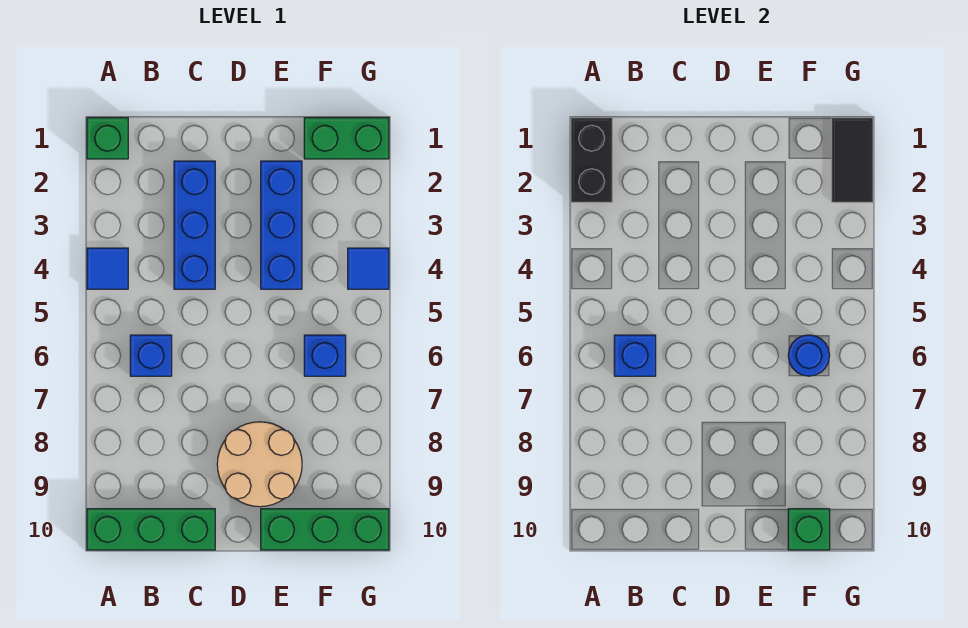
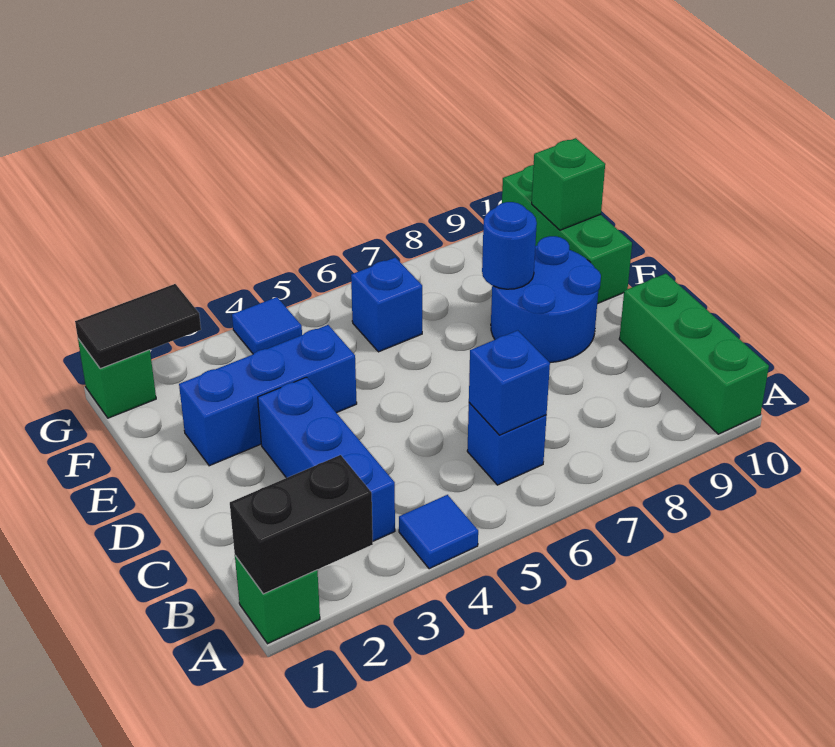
blue 1x3 brick [174,161,215,289] -> blue 1x3 brick turned to [258,377,395,541]
tan 2x2 round brick [217,422,302,507] -> blue 2x2 round brick [491,236,601,363]
green 1x2 brick [304,118,389,159] -> green 1x1 brick [78,339,156,418]
blue 1x1 round brick [788,335,830,376] -> blue 1x1 round brick moved to [482,202,537,289]

